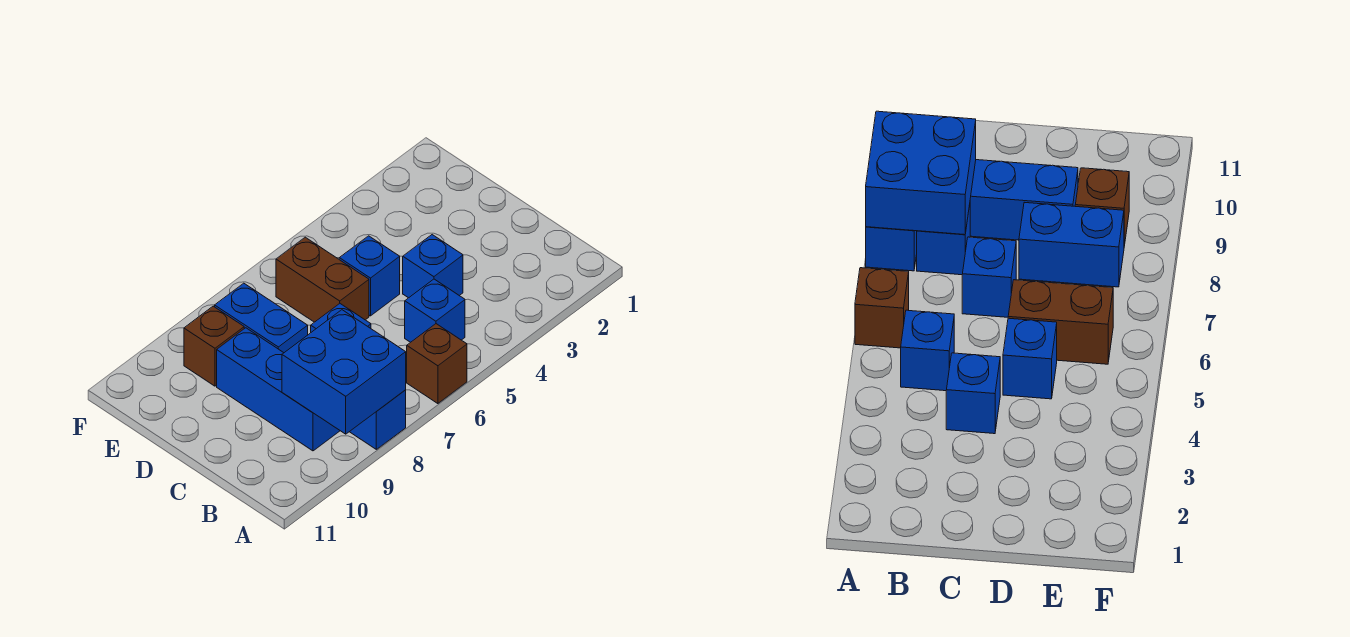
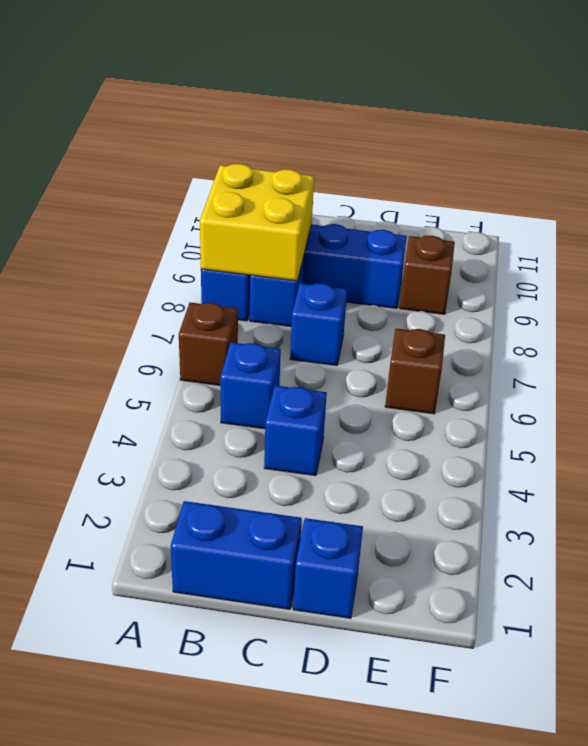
blue 2x2 brick [282,310,406,434] -> yellow 2x2 brick [200,164,314,281]
blue 1x1 brick [339,236,400,316] -> blue 1x1 brick moved to [293,518,363,618]
brown 1x2 brick [276,237,369,322] -> brown 1x1 brick [385,328,445,414]
blue 1x2 brick [215,283,308,353] -> blue 1x2 brick moved to [171,501,302,609]

